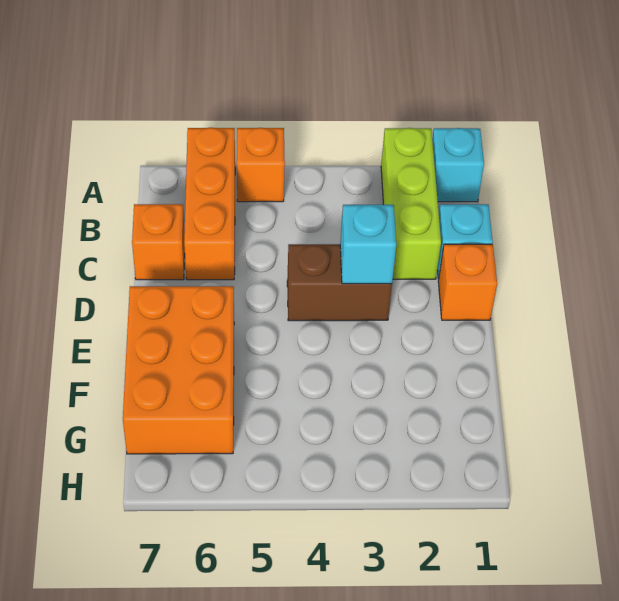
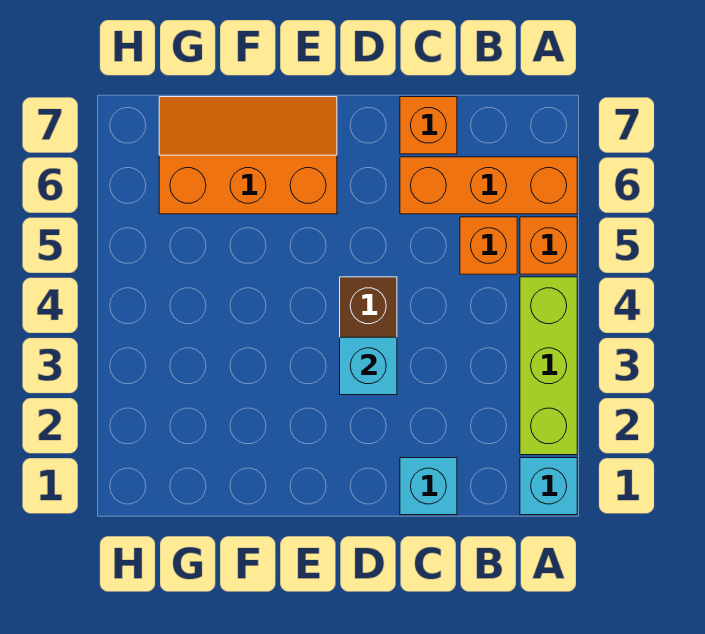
lime 1x3 brick [381,128,441,279] -> lime 1x3 brick turned to [520,277,577,455]
orange 1x1 brick [438,244,497,320] -> orange 1x1 brick moved to [460,217,517,274]
orange 2x3 brick [123,286,234,454] -> orange 2x3 slope [159,97,337,214]

